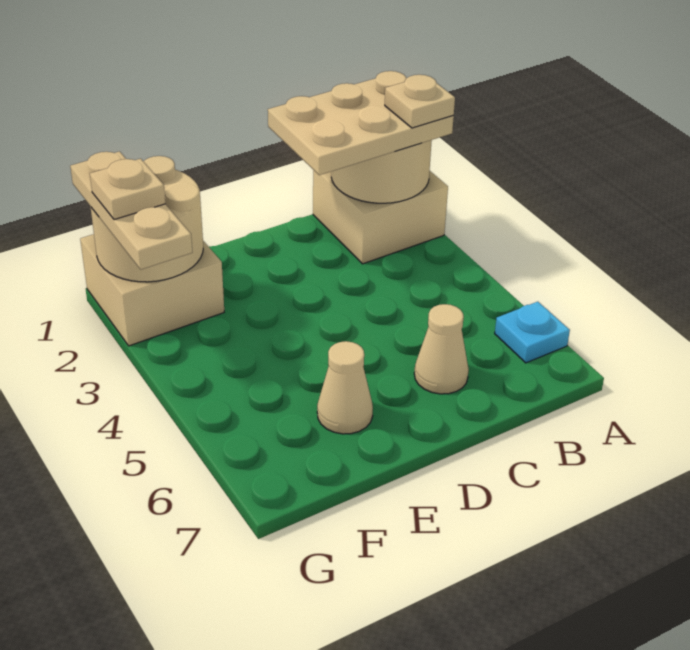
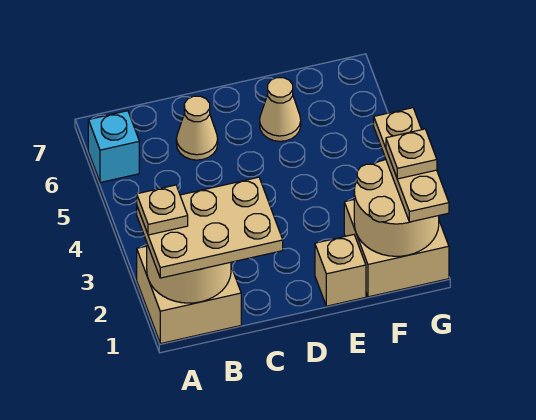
cyan 1x1 plate [495,302,570,363] -> cyan 1x1 brick [88,111,139,183]
none -> tan 1x1 brick [315,235,366,306]

